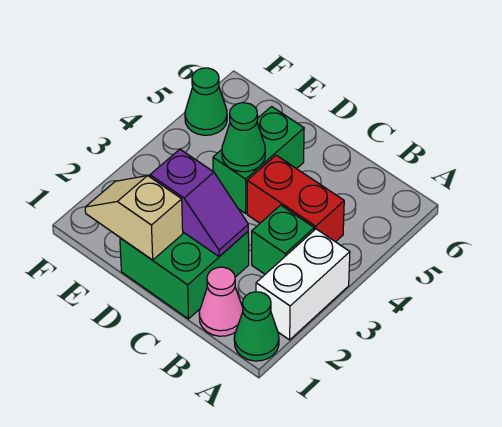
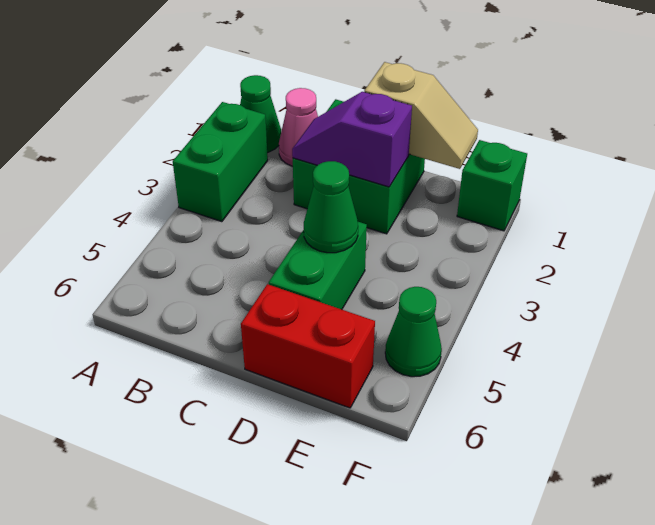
white 1x2 brick [256,229,350,340] -> green 1x2 brick [173,102,268,222]
green 1x1 brick [252,205,314,274] -> green 1x1 brick moved to [457,140,527,231]
red 1x2 brick [247,155,344,242] -> red 1x2 brick moved to [241,284,375,408]

